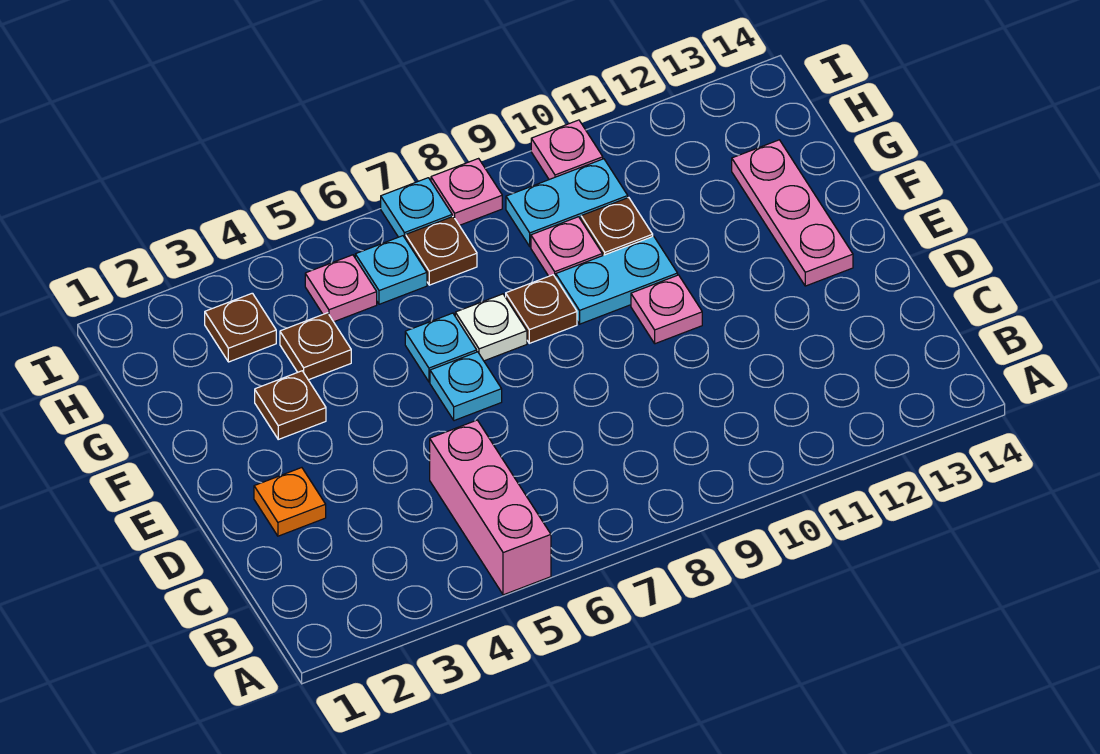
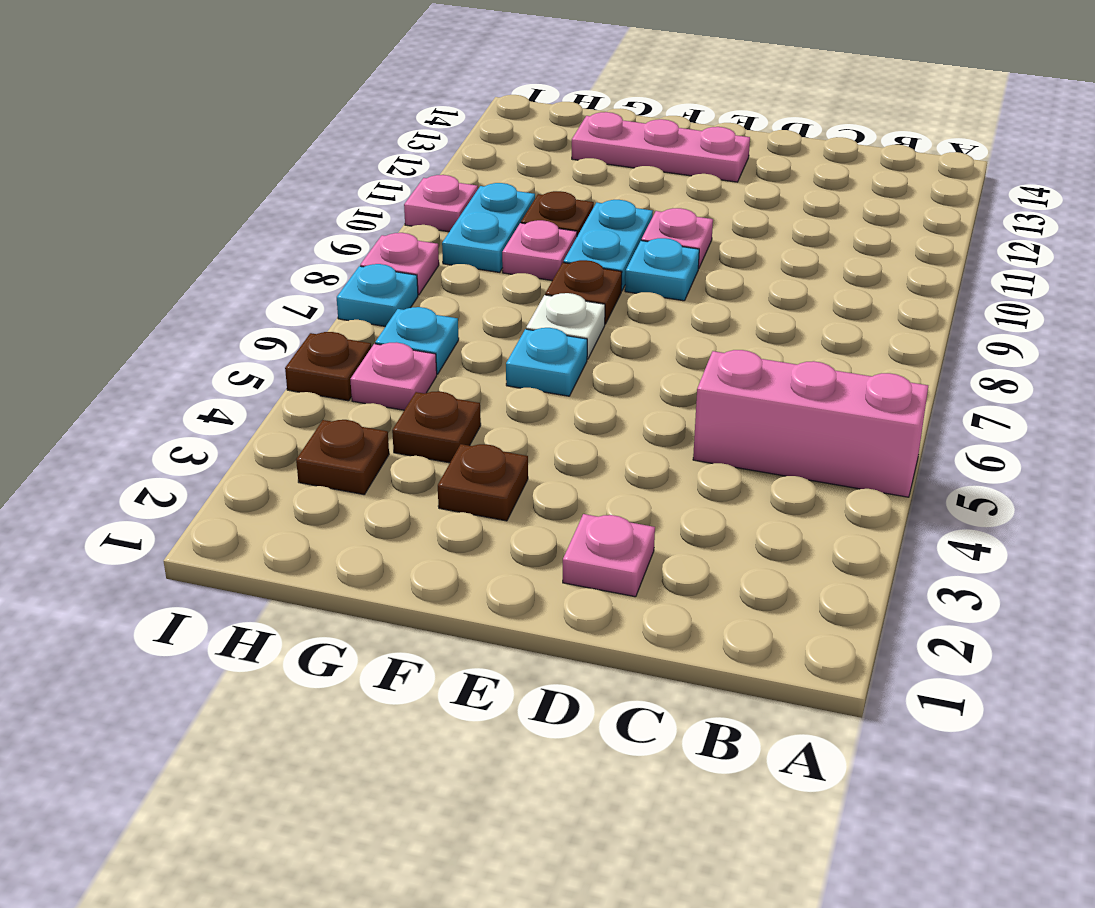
orange 1x1 plate [254,468,326,536] -> pink 1x1 plate [563,514,655,597]
cyan 1x1 plate [430,352,502,421] -> cyan 1x1 plate moved to [625,238,699,301]
brown 1x1 plate [406,217,477,285] -> brown 1x1 plate moved to [285,332,371,401]

